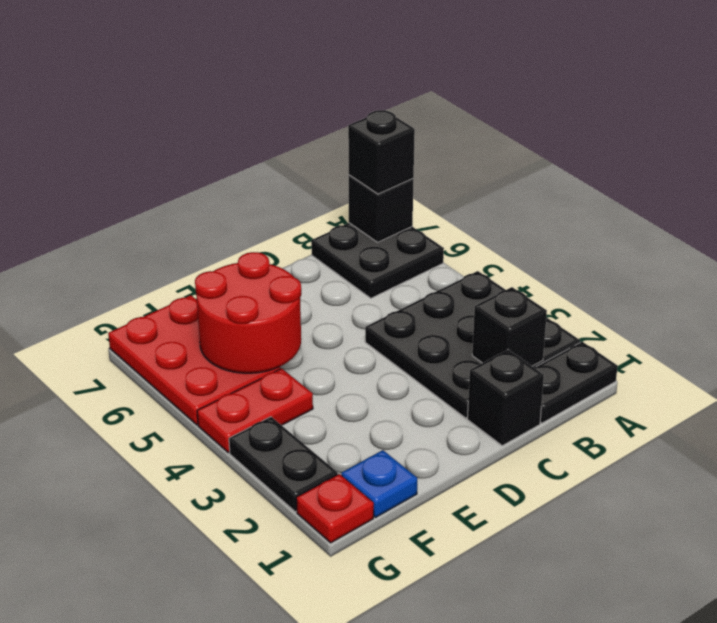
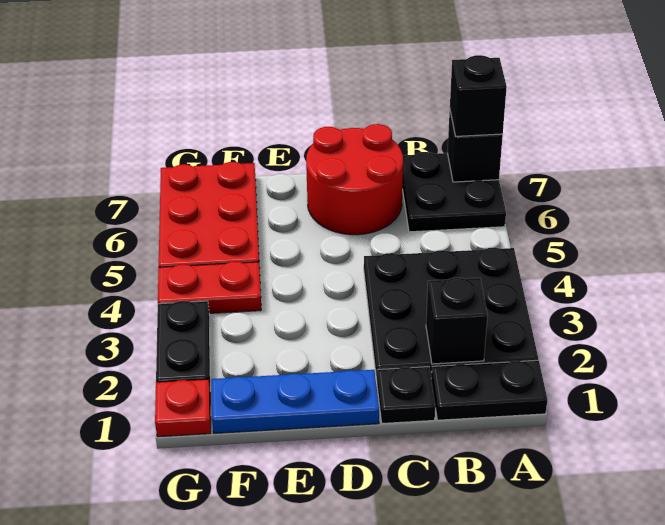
black 1x1 brick [467,350,544,446] -> black 1x1 plate [377,367,435,424]
red 2x2 round brick [195,252,301,373] -> red 2x2 round brick moved to [306,124,403,235]
blue 1x1 plate [341,450,417,517] -> blue 1x3 plate [211,370,379,433]

